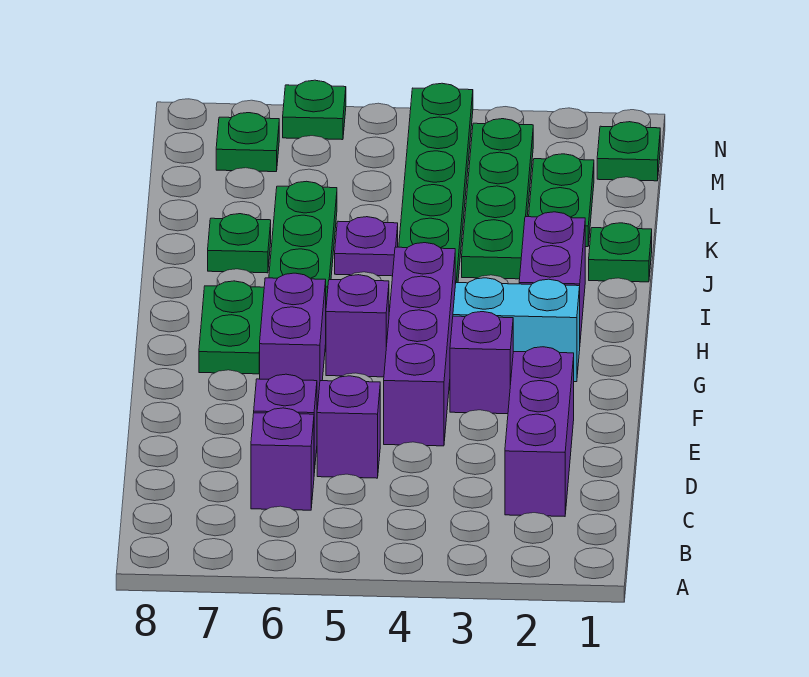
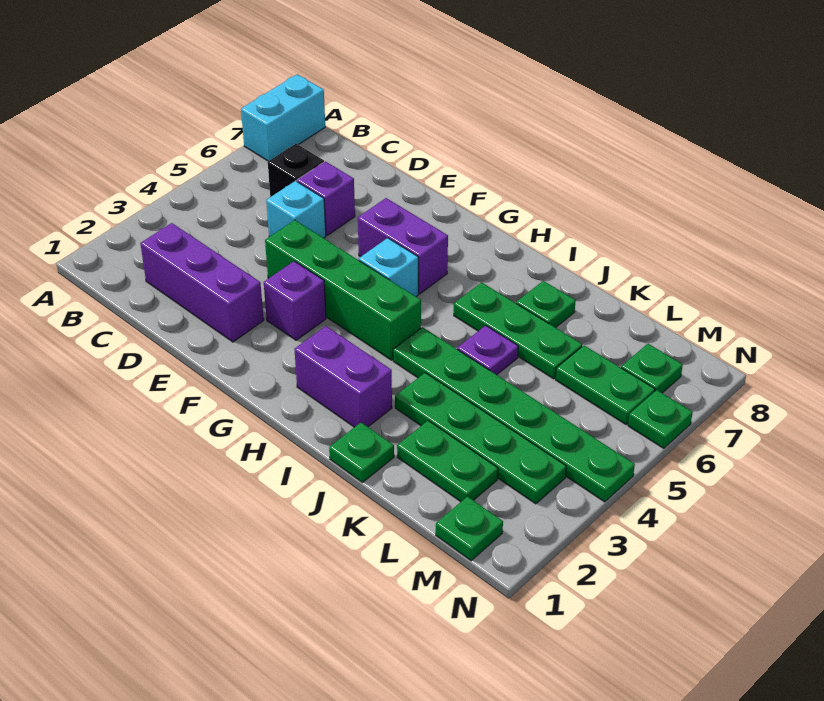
purple 1x1 brick [251,408,314,510] -> black 1x1 brick [268,144,324,197]
purple 1x1 brick [317,376,380,478] -> cyan 1x1 brick [266,181,326,238]
purple 1x4 brick [384,243,455,446] -> green 1x4 brick [265,220,421,360]
cyan 1x2 brick [453,278,580,382] -> cyan 1x2 brick moved to [241,74,325,161]
purple 1x1 brick [326,275,389,377] -> cyan 1x1 brick [359,238,418,297]
green 1x2 plate [199,281,264,374] -> green 1x2 plate moved to [556,345,655,425]

